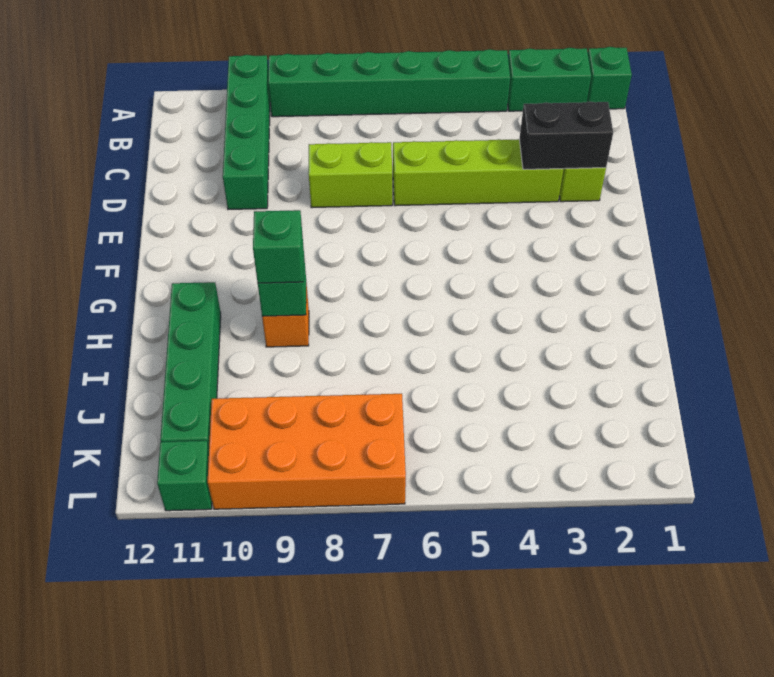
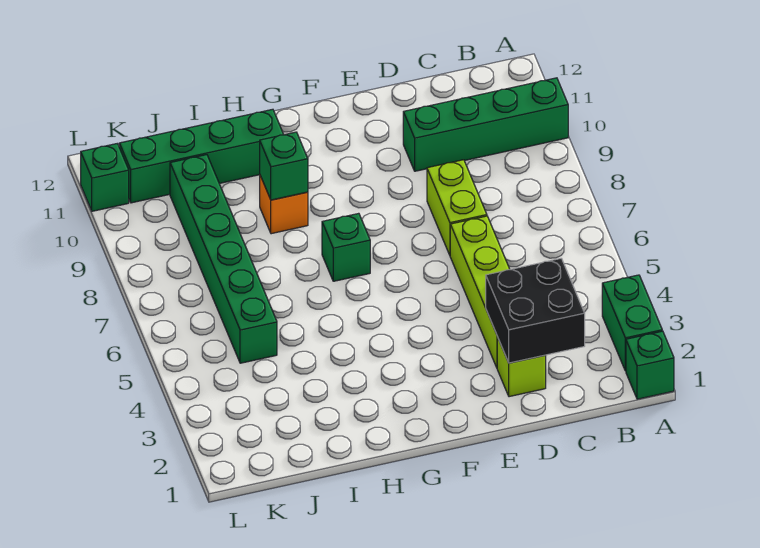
green 1x6 brick [268,49,510,117] -> green 1x6 brick moved to [170,155,277,363]
black 1x2 brick [519,101,613,169] -> black 2x2 brick [486,258,585,363]
green 1x1 brick [253,210,303,283] -> green 1x1 brick moved to [322,213,370,281]
orange 2x4 brick [208,394,406,509] -> none

